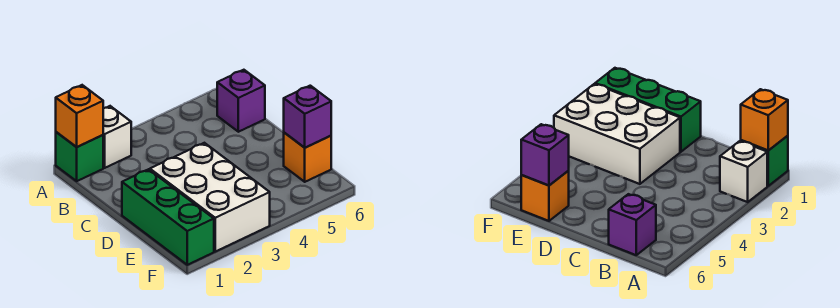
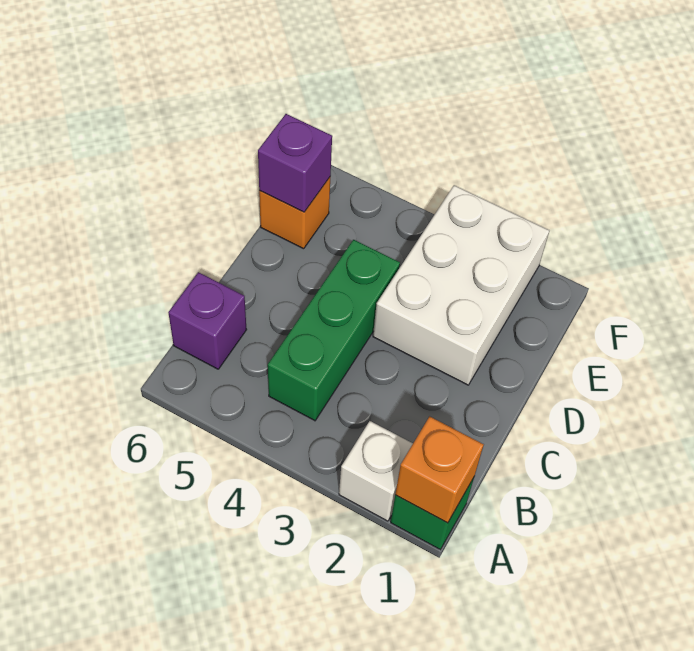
green 1x3 brick [122,169,214,265] -> green 1x3 brick moved to [268,240,400,421]

